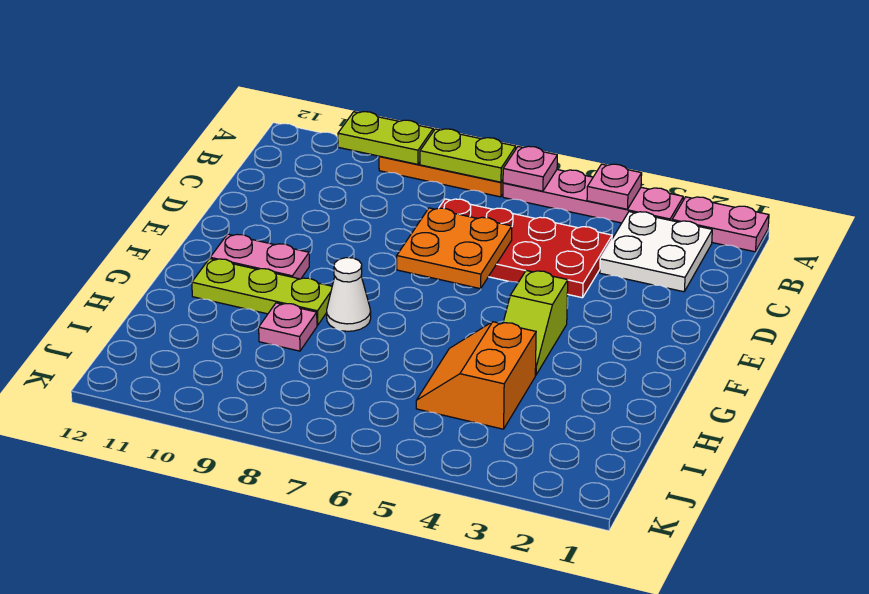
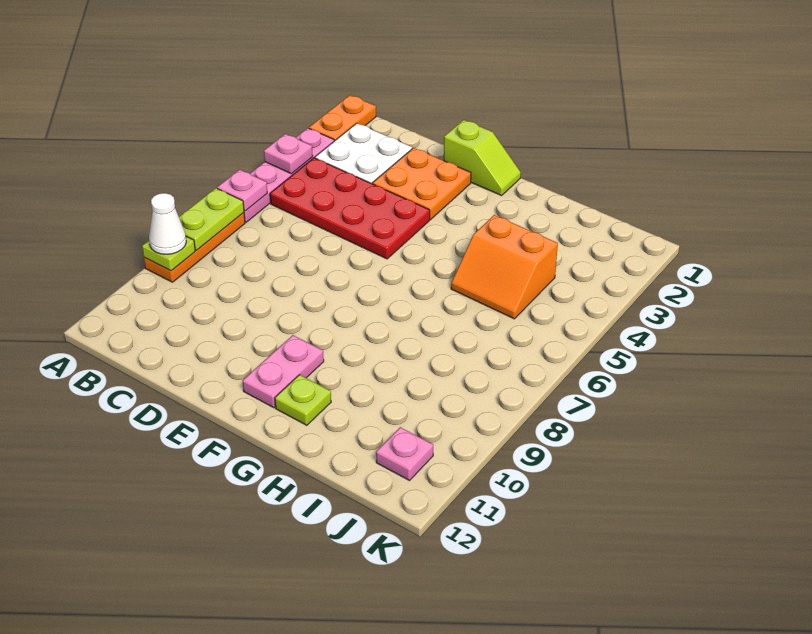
pink 1x2 plate [672,197,769,252] -> orange 1x2 plate [309,95,376,141]
lime 1x2 plate [338,112,433,164] -> lime 1x1 plate [142,236,195,271]
red 2x4 plate [439,199,612,298] -> red 2x4 plate turned to [270,158,430,259]
orange 2x2 plate [397,208,512,289] -> orange 2x2 plate moved to [372,148,471,220]
lime 1x2 slope [503,271,568,375] -> lime 1x2 slope moved to [444,120,521,196]
white 1x1 cone [327,258,371,331] -> white 1x1 cone moved to [149,193,186,254]
lime 1x3 plate [192,259,332,325] -> lime 1x1 plate [275,375,331,425]
pink 1x1 plate [259,303,317,351] -> pink 1x1 plate moved to [376,427,433,481]

